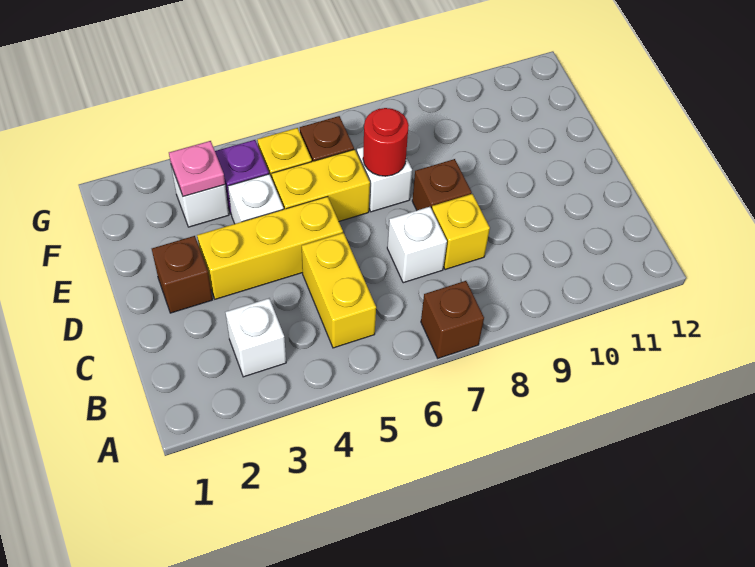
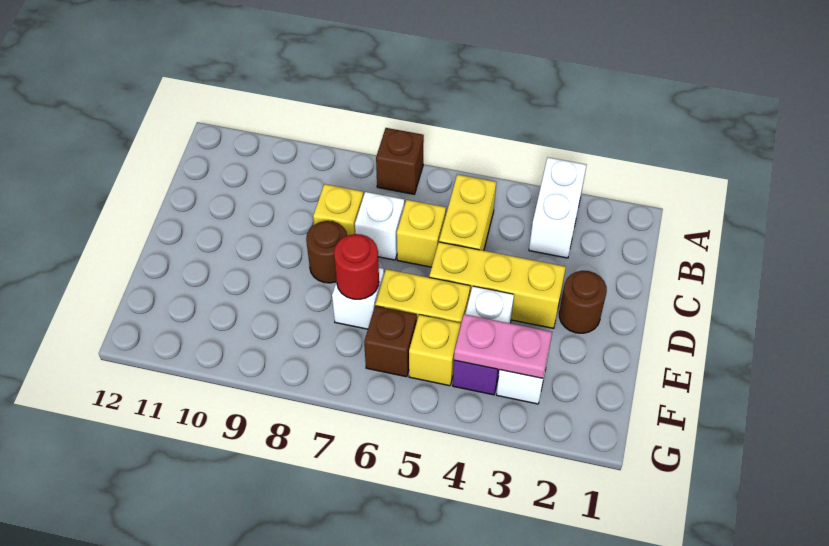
white 1x1 brick [226,298,286,377] -> white 1x2 brick [529,158,586,258]
none -> yellow 1x1 brick [397,200,446,267]
brown 1x1 brick [152,236,213,313] -> brown 1x1 round brick [559,271,607,333]
brown 1x1 brick [412,159,472,210] -> brown 1x1 round brick [306,221,347,283]
pink 1x1 plate [169,141,225,197] -> pink 1x2 plate [454,314,552,378]

